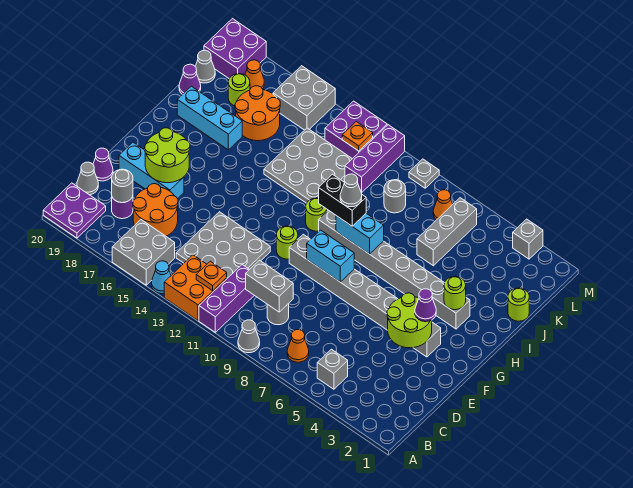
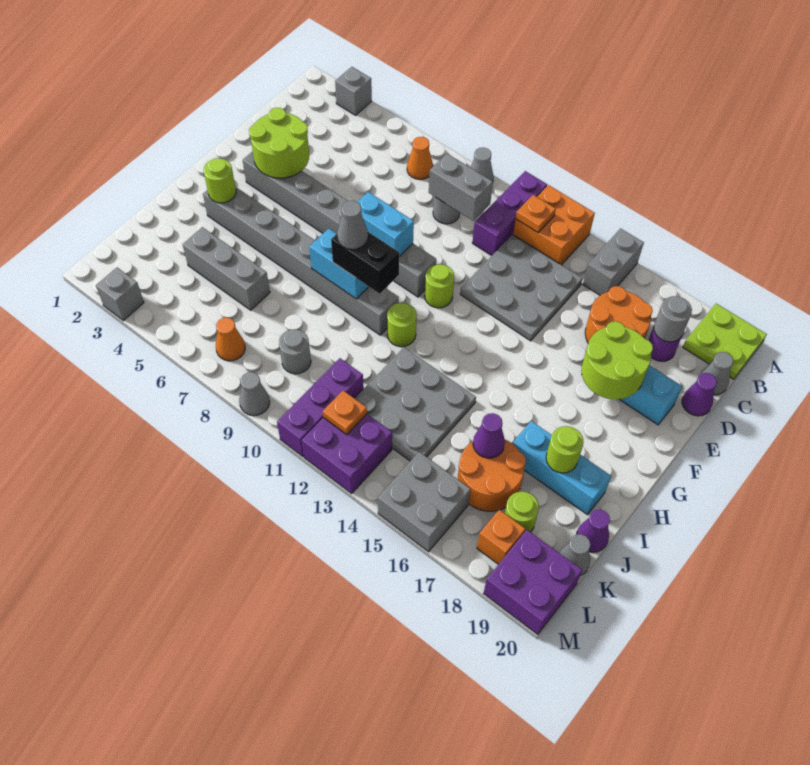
cyan 1x1 cone [152,261,171,294] -> none
grey 2x2 brick [112,220,175,285] -> grey 1x2 brick [583,228,644,295]
purple 2x2 plate [43,183,106,238] -> lime 2x2 plate [683,304,767,379]
grey 1x1 brick [317,349,348,389] -> grey 1x1 brick moved to [335,67,372,115]
purple 1x1 cone [415,289,436,322] -> purple 1x1 cone moved to [473,413,505,458]
lime 1x1 round brick [508,288,529,321] -> lime 1x1 round brick moved to [546,426,584,473]
grey 1x3 brick [417,198,477,266] -> grey 1x3 brick turned to [183,227,270,310]
orange 1x1 cone [245,60,264,89] -> orange 1x1 brick [477,510,525,564]
grey 1x1 plate [409,159,439,188] -> grey 1x1 cone [239,372,270,416]

